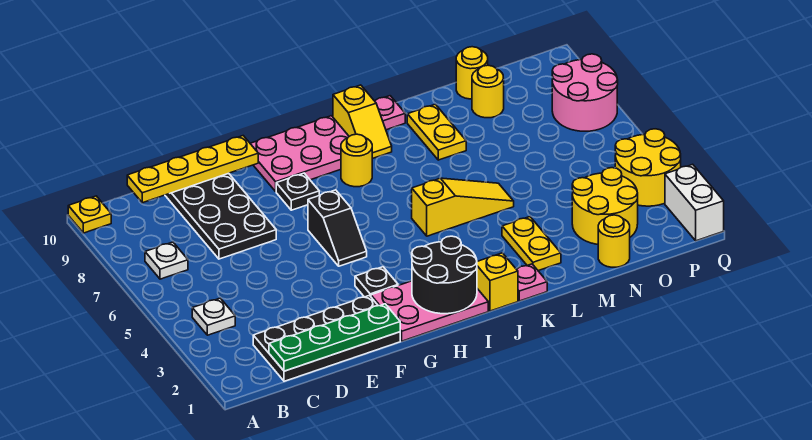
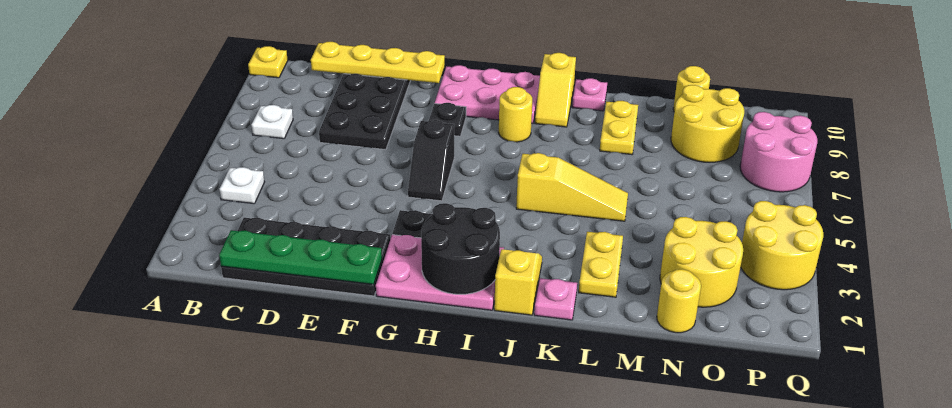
yellow 1x1 round brick [472,65,504,118] -> yellow 2x2 round brick [671,85,744,162]
white 1x2 brick [665,164,724,241] -> none

